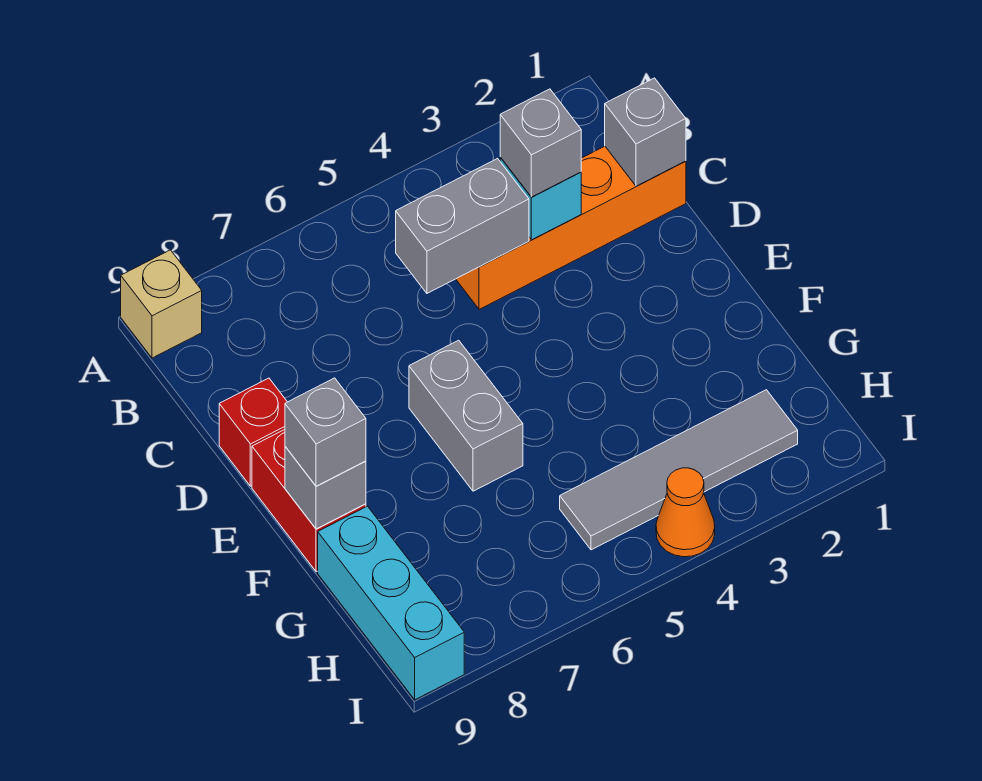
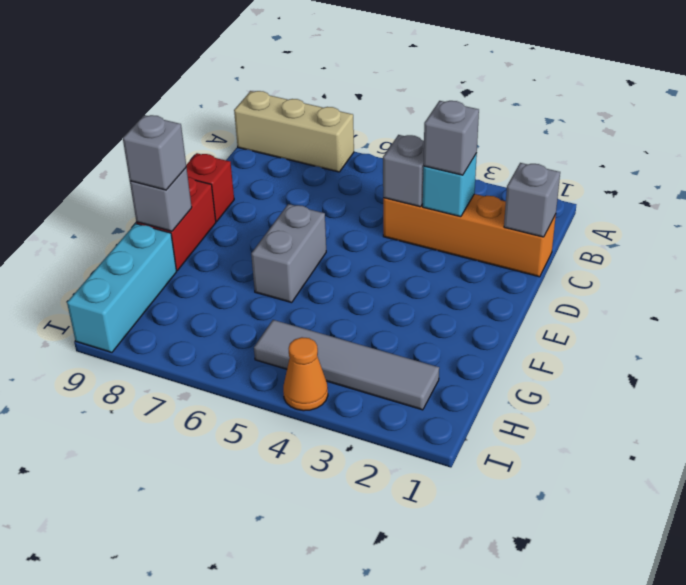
tan 1x1 brick [121,250,202,358] -> tan 1x3 brick [234,91,354,172]
grey 1x2 brick [396,159,529,293] -> grey 1x1 brick [383,135,424,207]

